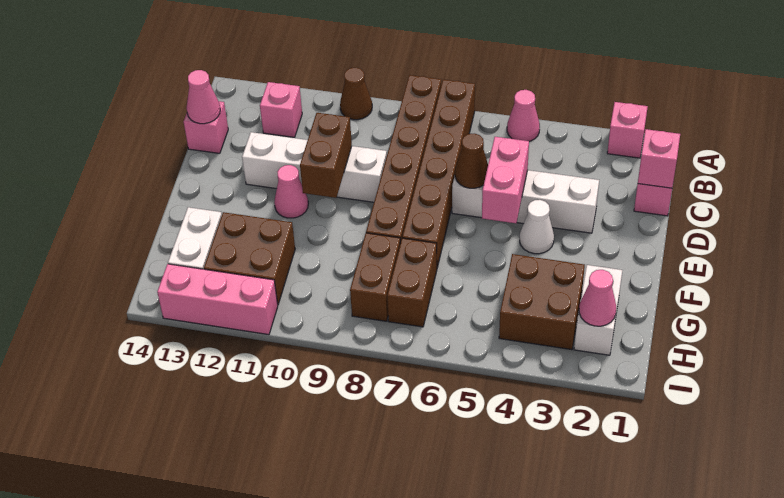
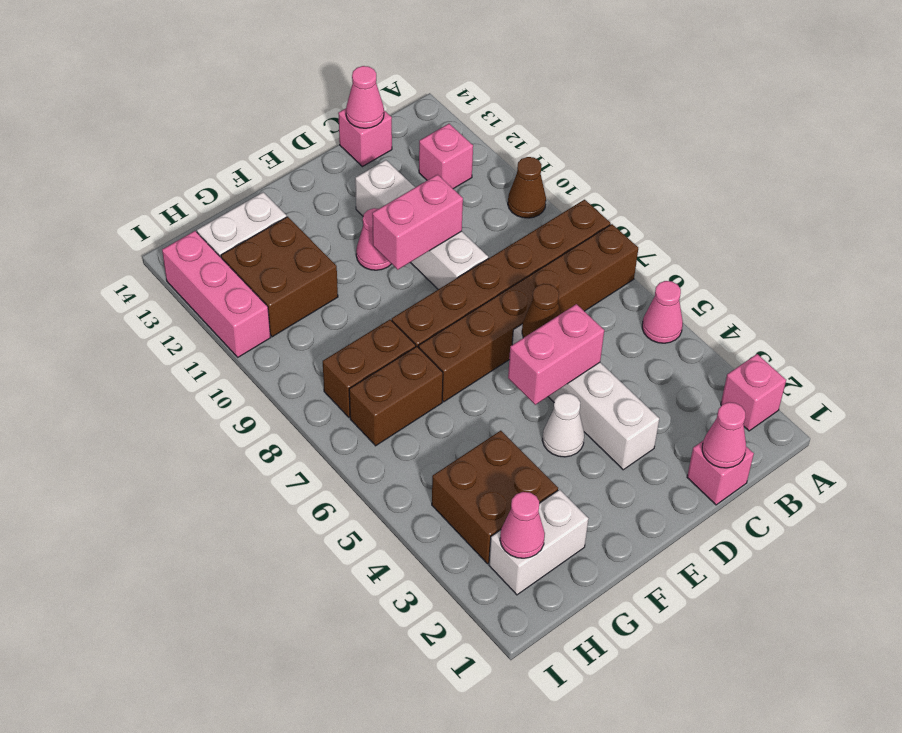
pink 1x1 brick [638,129,680,188] -> pink 1x1 cone [702,402,746,468]
brown 1x2 brick [300,113,352,198] -> pink 1x2 brick [372,175,463,270]

